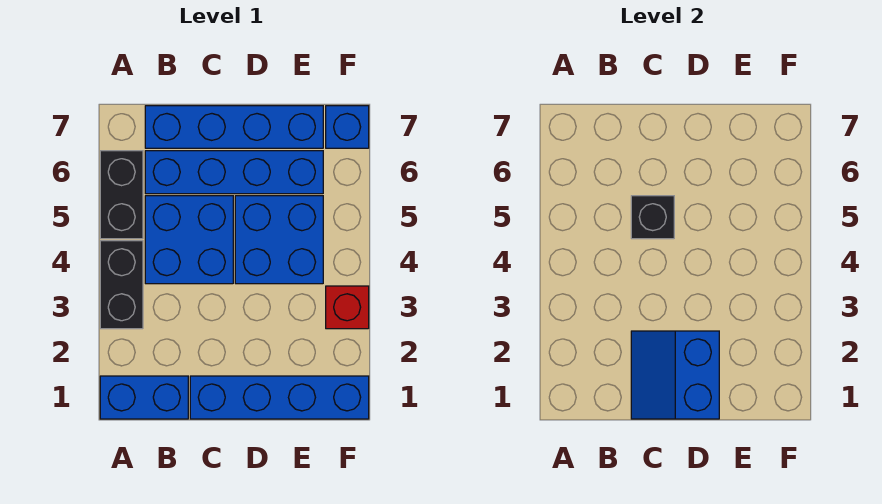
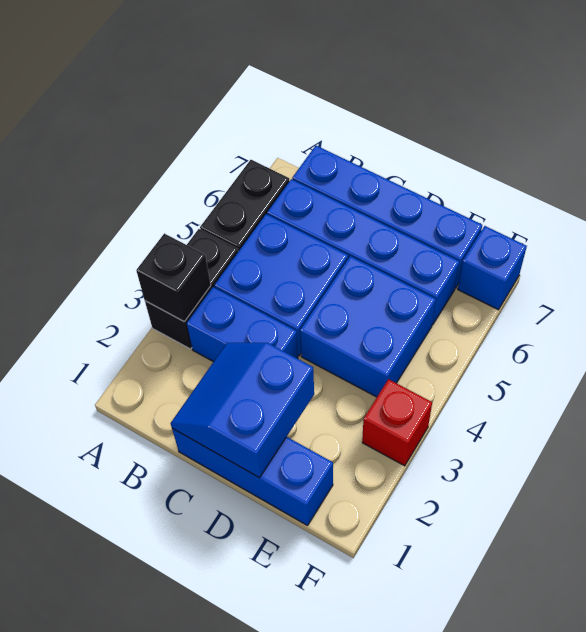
blue 1x2 brick [100,376,188,419] -> blue 1x2 brick moved to [187,287,298,362]
blue 1x4 brick [190,376,369,419] -> blue 1x3 brick [172,428,333,526]
black 1x1 brick [631,196,674,239] -> black 1x1 brick moved to [136,233,211,322]

